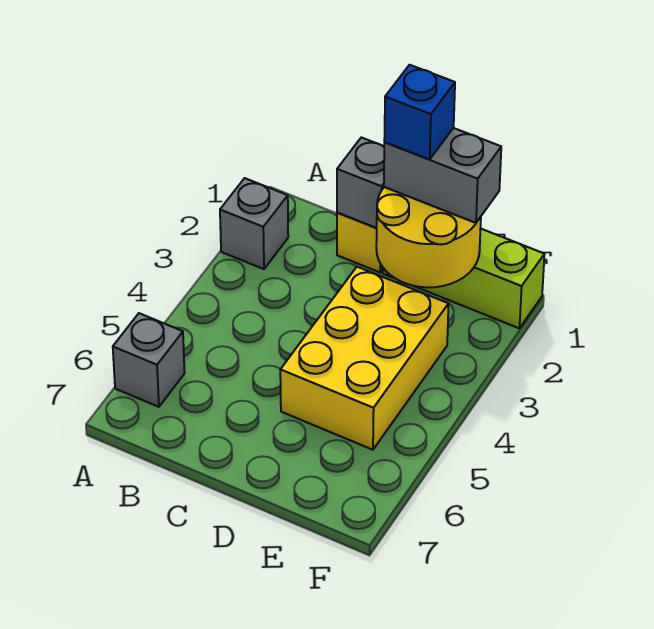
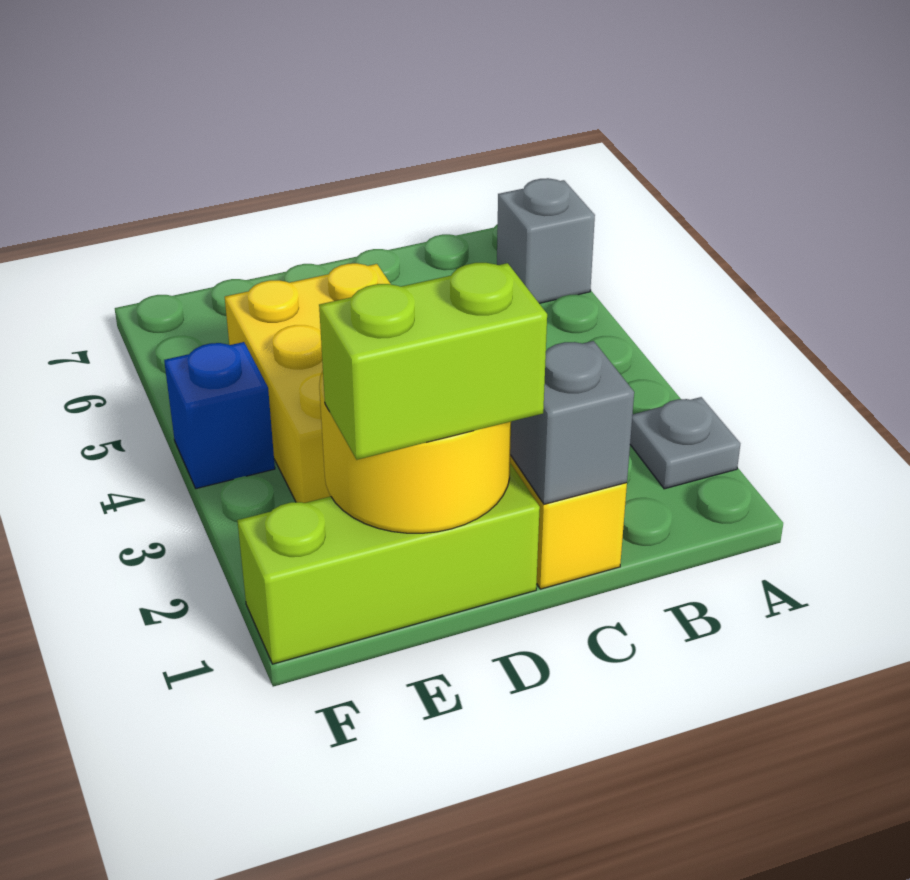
grey 1x1 brick [220,178,288,269] -> grey 1x1 plate [630,397,740,489]
grey 1x2 brick [384,128,501,223] -> lime 1x2 brick [319,263,547,460]
blue 1x1 brick [384,65,455,159] -> blue 1x1 brick moved to [164,342,275,489]

